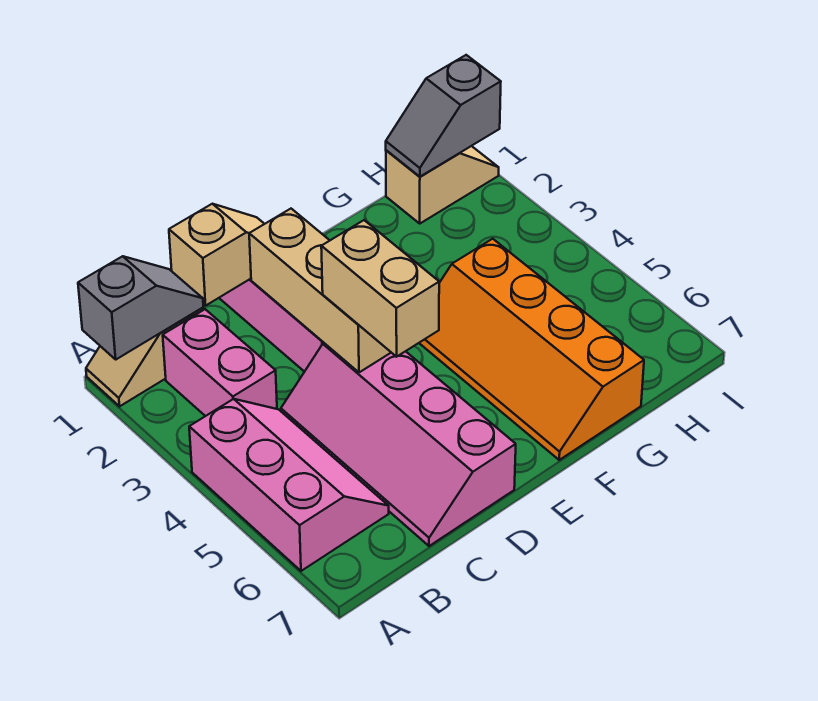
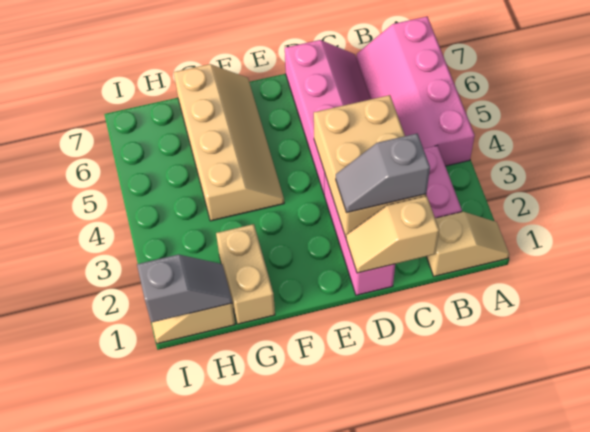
grey 1x2 slope [78,256,203,359] -> grey 1x2 slope moved to [336,134,430,213]
pink 2x3 slope [189,399,389,571] -> pink 2x4 slope [356,17,475,166]
tan 1x3 brick [249,209,391,372] -> tan 2x3 brick [314,95,426,237]
tan 1x2 brick [321,220,439,357] -> tan 1x2 brick moved to [216,224,275,324]
orange 2x4 slope [420,239,644,460] -> tan 2x4 slope [174,64,284,221]

